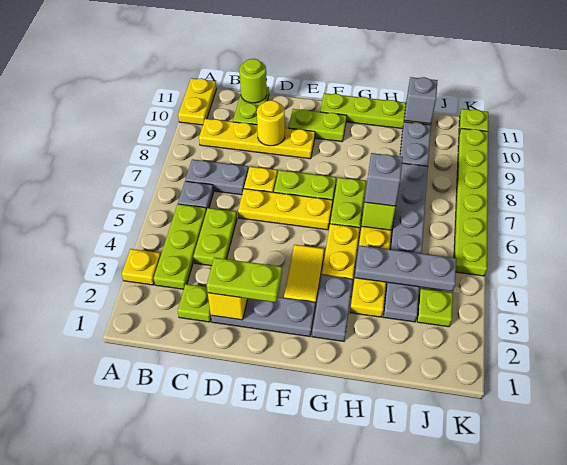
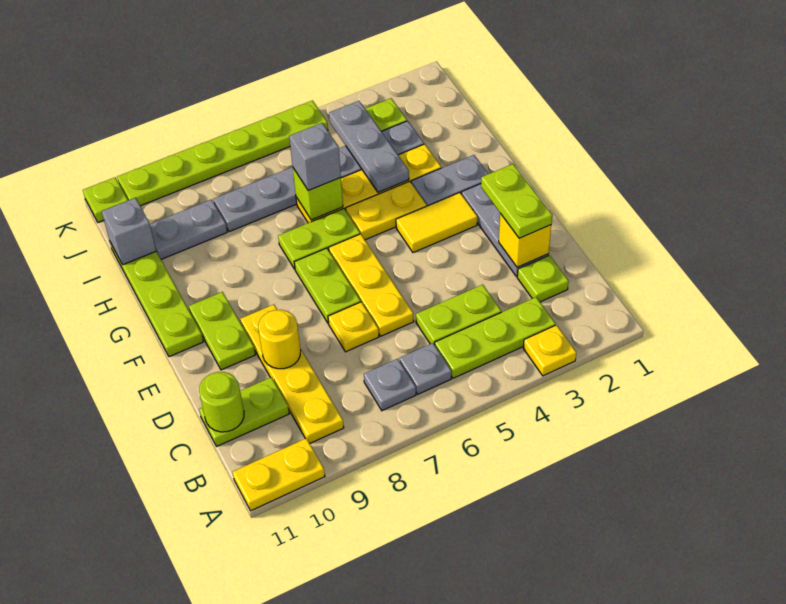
grey 1x2 plate [185,159,248,195] -> grey 1x1 plate [364,359,416,411]

